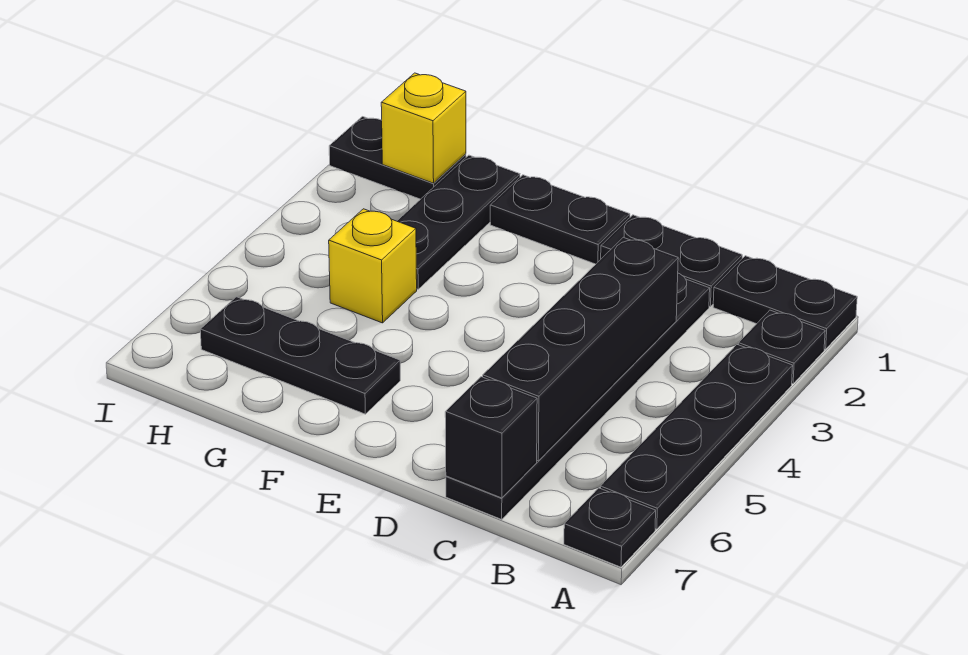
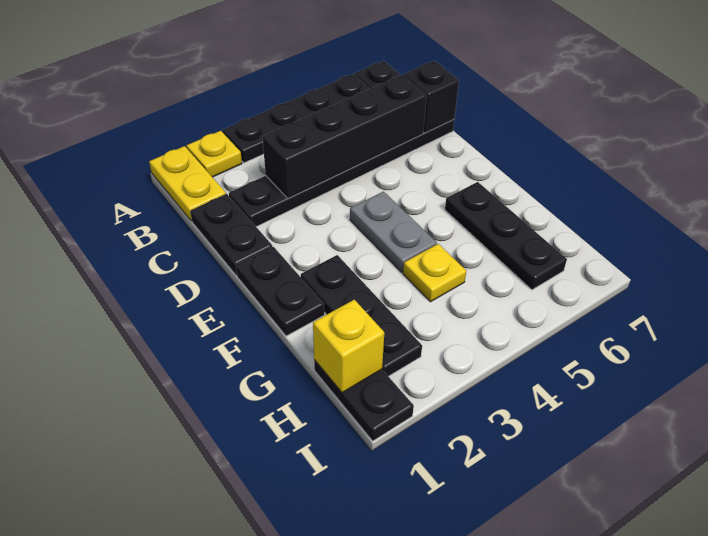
black 1x2 plate [713,256,857,349] -> yellow 1x2 plate [149,146,226,221]
black 1x1 plate [738,310,825,384] -> yellow 1x1 plate [187,131,242,177]
none -> grey 1x2 plate [350,192,437,272]
black 1x3 plate [397,155,520,289] -> black 1x3 plate turned to [301,255,422,376]
yellow 1x1 brick [329,209,417,323] -> yellow 1x1 plate [403,244,466,302]

